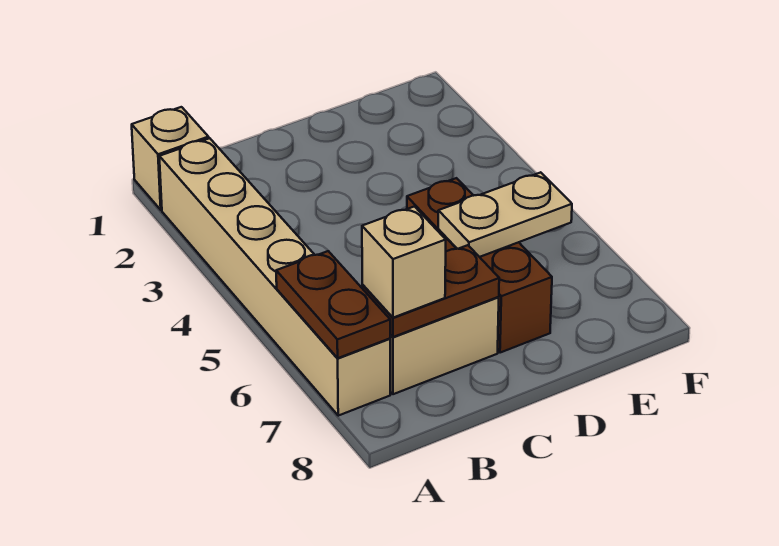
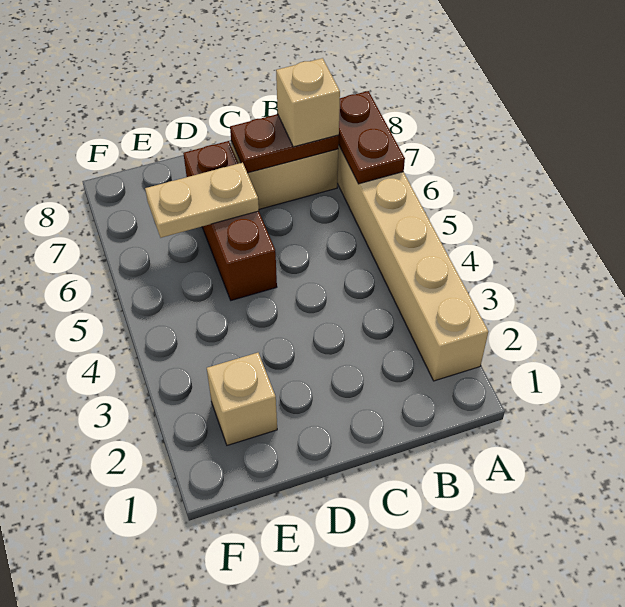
tan 1x1 brick [132,107,209,210] -> tan 1x1 brick moved to [207,353,277,445]

